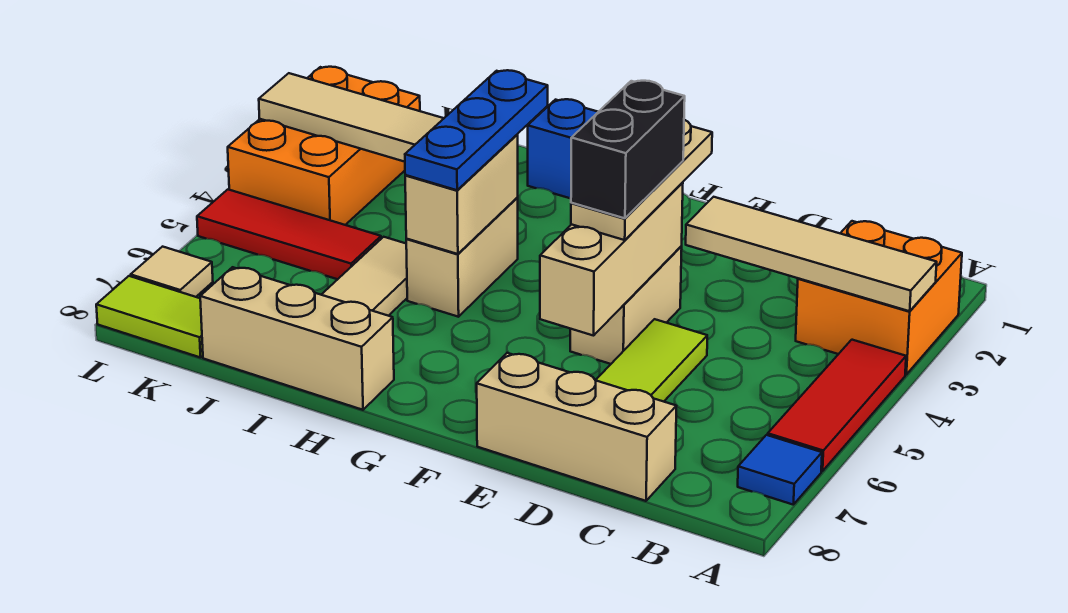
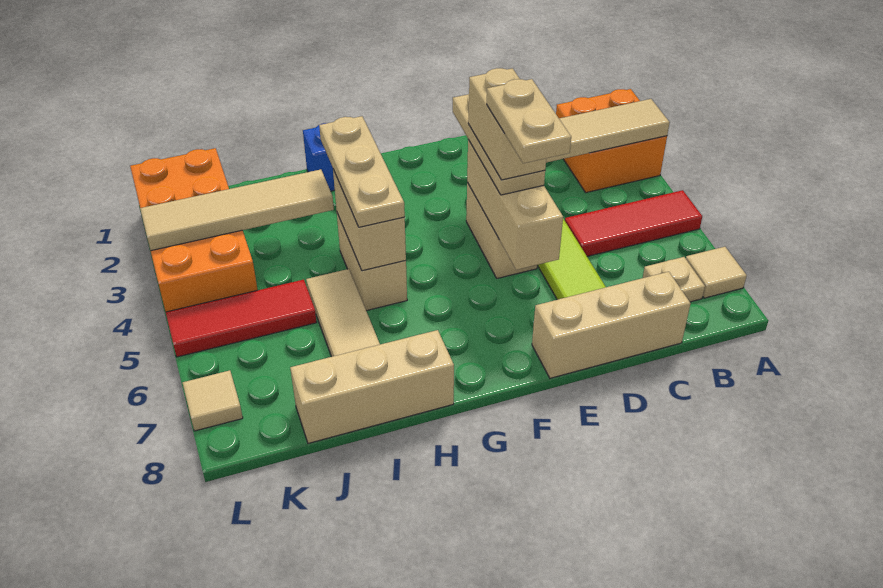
red 1x3 tile [768,340,906,471] -> red 1x3 tile turned to [565,190,702,256]
blue 1x1 tile [738,435,822,505] -> tan 1x1 tile [686,247,747,298]
none -> tan 1x1 plate [643,257,705,302]
black 1x2 brick [571,81,685,218] -> tan 1x2 brick [468,68,546,180]
none -> tan 1x2 plate [487,79,571,163]
blue 1x3 plate [405,70,548,190] -> tan 1x3 plate [319,116,405,227]
orange 2x3 brick [228,67,420,225] -> orange 2x4 brick [130,148,258,312]
lime 1x2 tile [96,276,203,358] -> none

